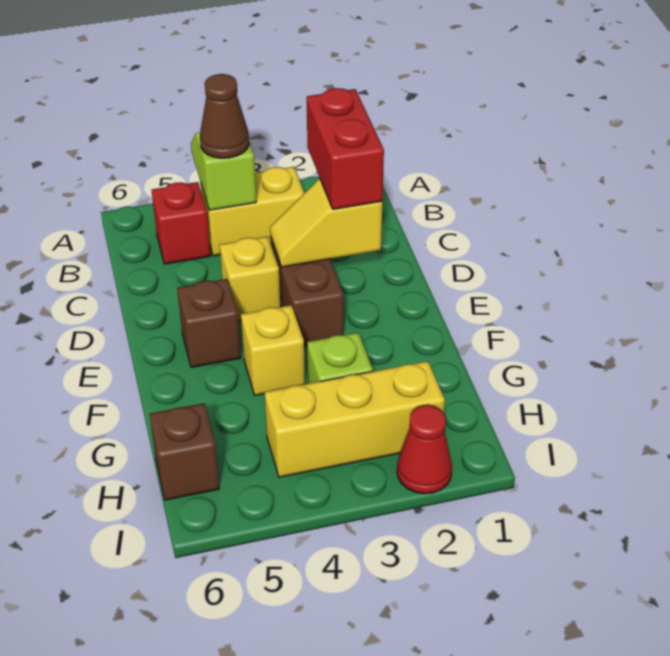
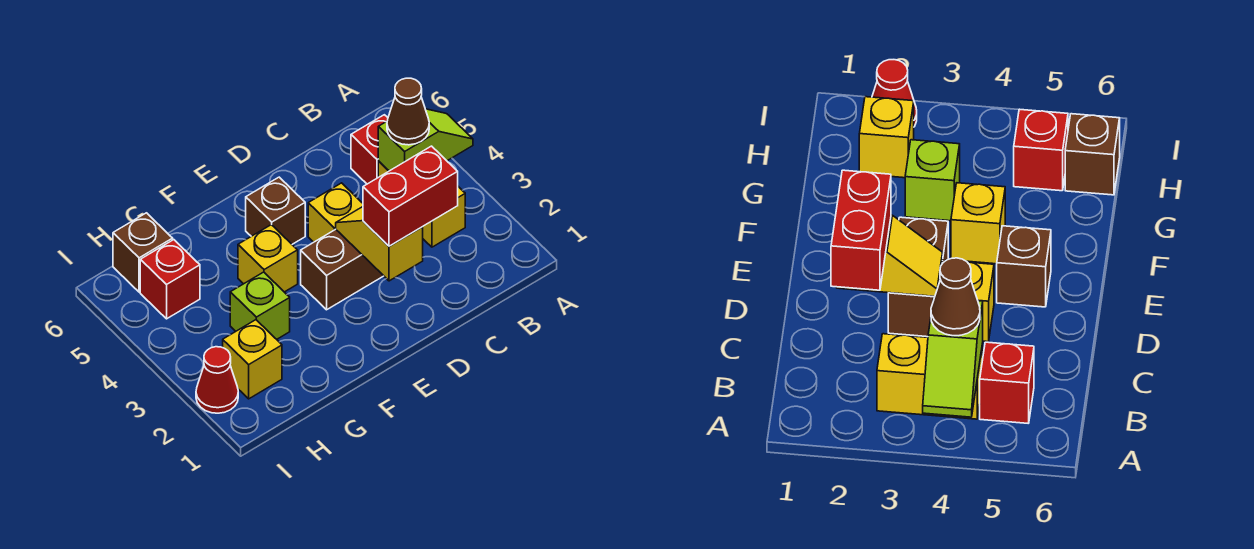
yellow 1x3 brick [265,361,445,477] -> yellow 1x1 brick [223,320,282,399]
none -> red 1x1 brick [140,240,200,319]

